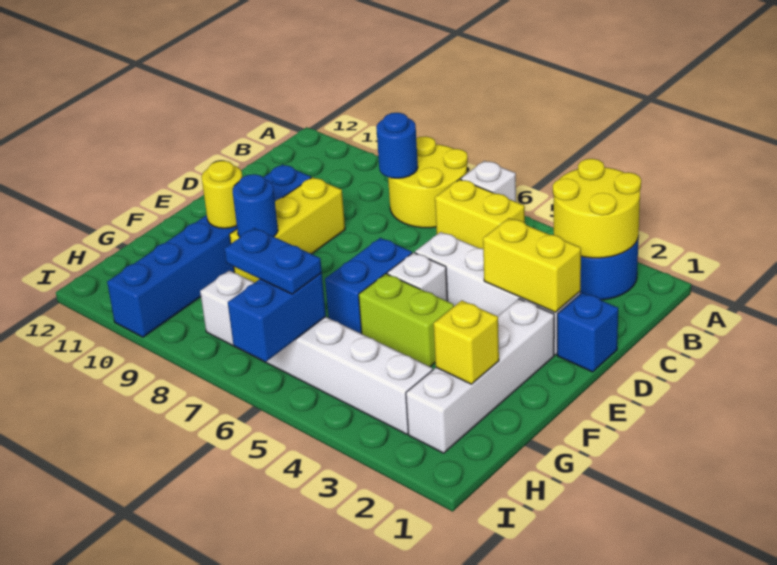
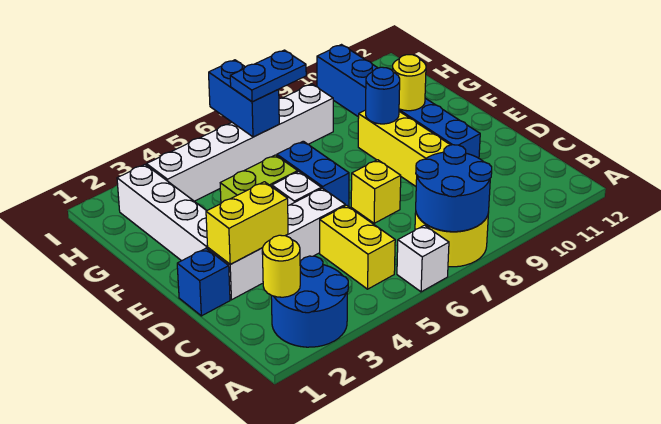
yellow 2x2 round brick [553,159,641,258] -> yellow 1x1 round brick [262,235,300,297]
yellow 1x2 brick [435,179,525,249] -> yellow 1x2 brick turned to [320,205,395,289]
blue 1x1 round brick [376,113,418,178] -> blue 2x2 round brick [416,145,492,232]
yellow 1x1 brick [434,300,499,384] -> yellow 1x1 brick moved to [351,160,401,223]

